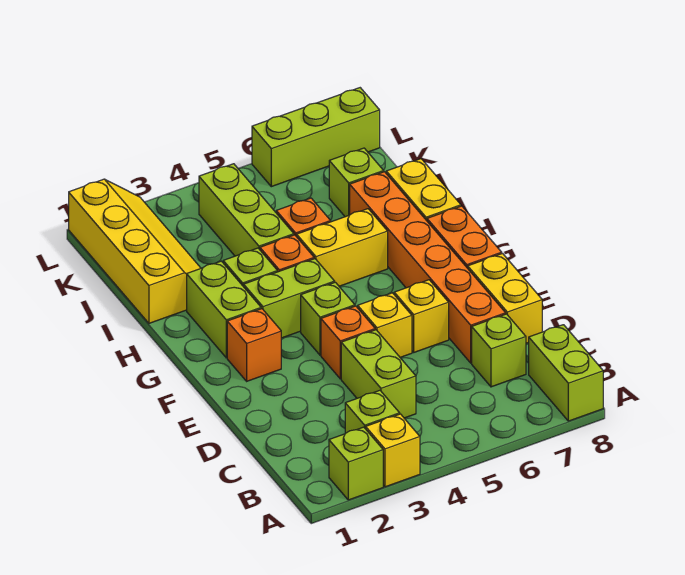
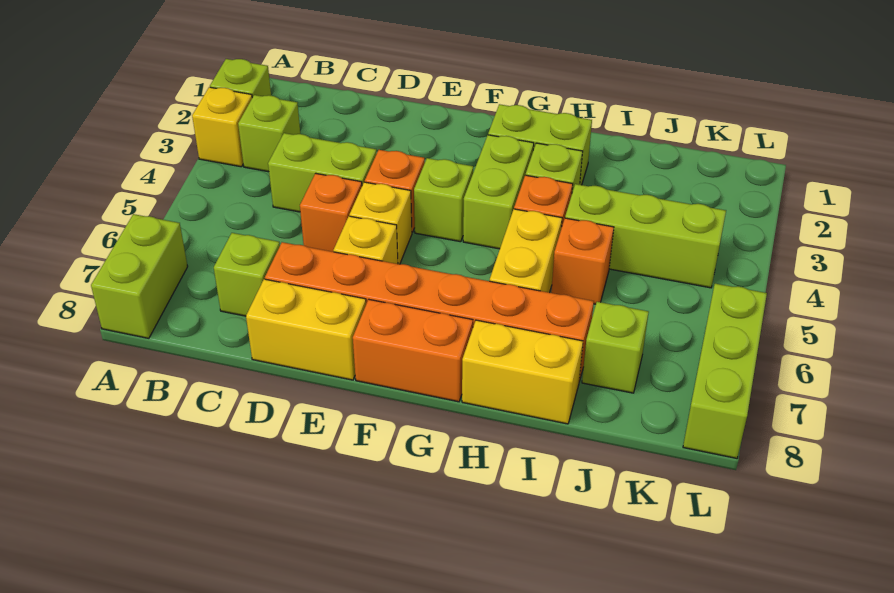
lime 1x2 brick [529,325,603,421] -> lime 1x2 brick turned to [91,214,188,338]
orange 1x1 brick [227,309,281,381] -> orange 1x1 brick moved to [300,173,362,252]
yellow 2x4 slope [69,179,201,323] -> none

